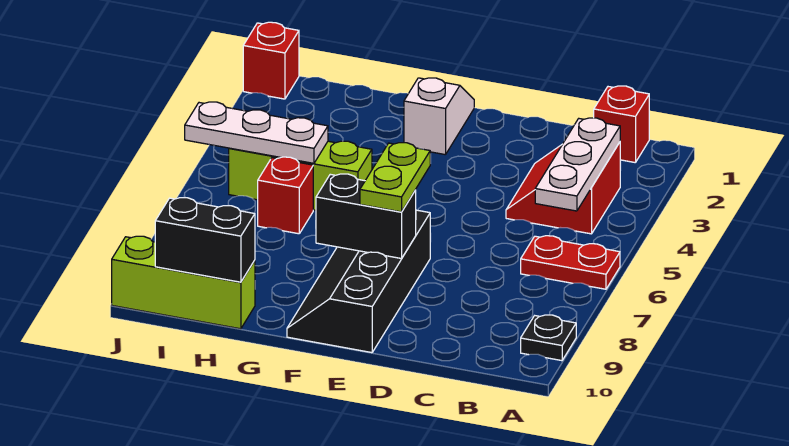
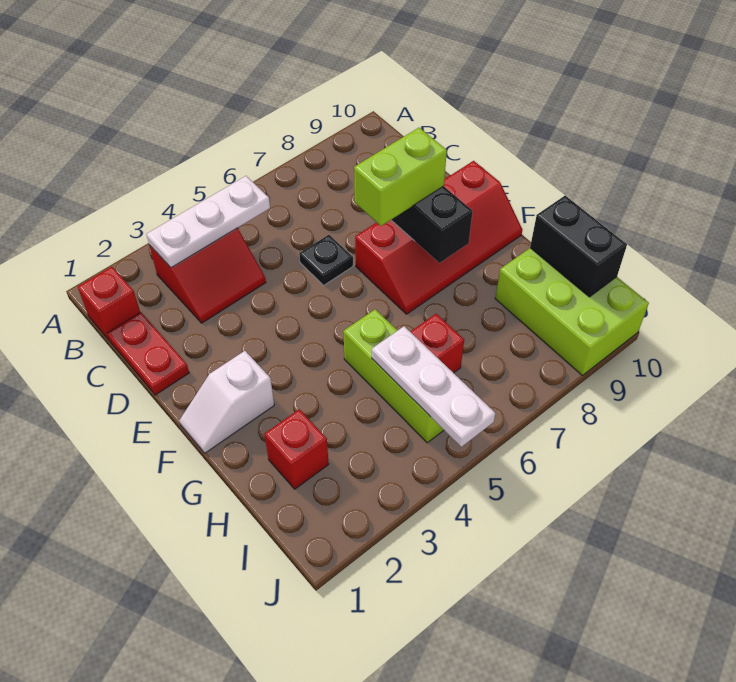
red 1x2 plate [521,236,620,289] -> red 1x2 plate moved to [107,312,189,395]
black 1x1 plate [521,315,576,361] -> black 1x1 plate moved to [299,235,353,285]
black 2x4 slope [287,210,430,353] -> red 2x4 slope [355,161,523,314]
lime 1x2 plate [360,143,430,212] -> lime 1x2 brick [354,128,447,226]
lime 1x3 brick [112,236,255,329] -> lime 2x3 brick [495,248,649,375]
red 1x1 brick [243,22,299,99] -> red 1x1 brick moved to [264,409,329,489]

